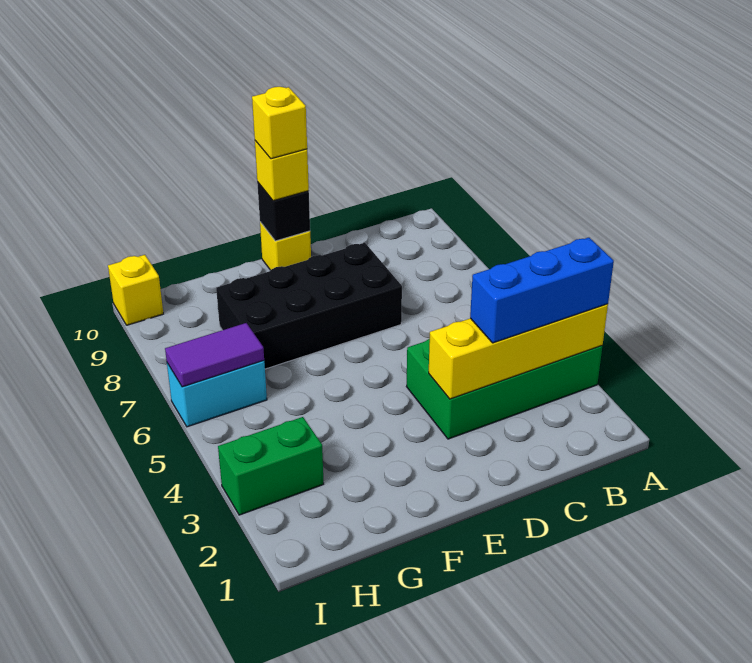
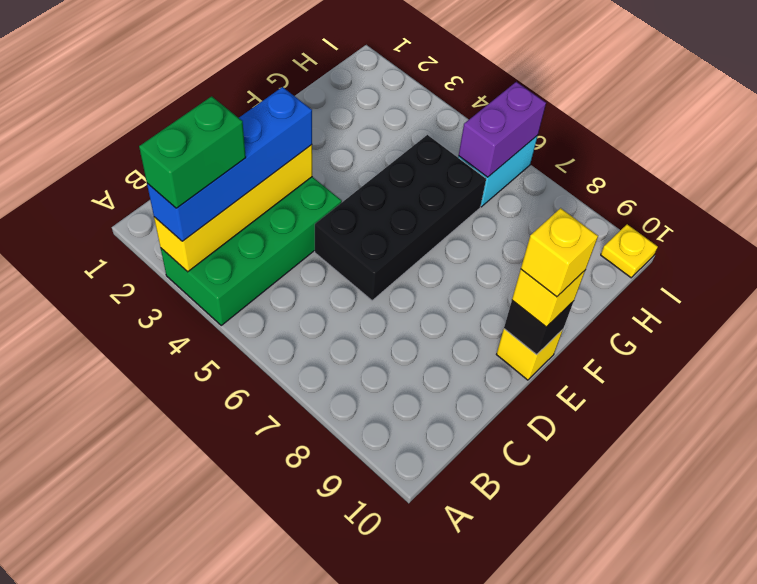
blue 1x3 brick [470,238,614,343] -> blue 1x4 brick [147,87,312,241]
black 2x4 brick [216,243,402,369] -> black 2x4 brick moved to [315,135,486,301]
green 1x2 brick [218,417,324,515] -> green 1x2 brick moved to [139,96,246,208]
purple 1x2 tile [165,323,264,387] -> purple 1x2 brick [459,82,546,177]
yellow 1x1 brick [108,255,163,325] -> yellow 1x1 plate [601,224,658,278]

